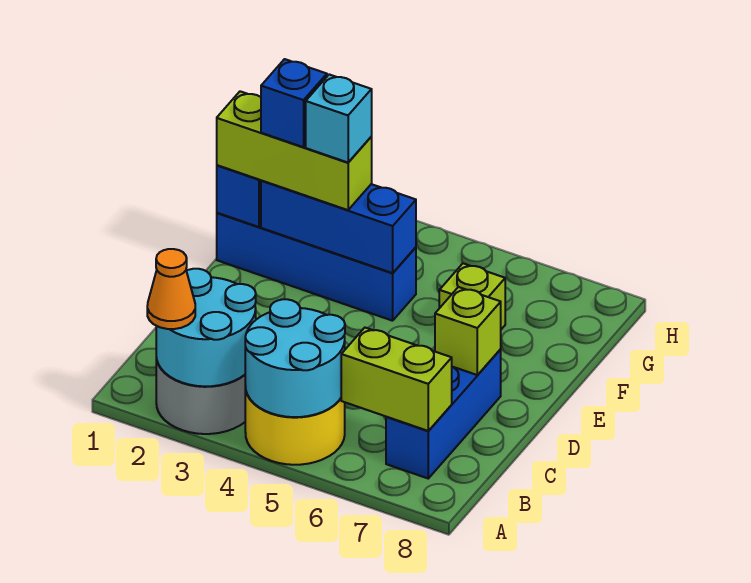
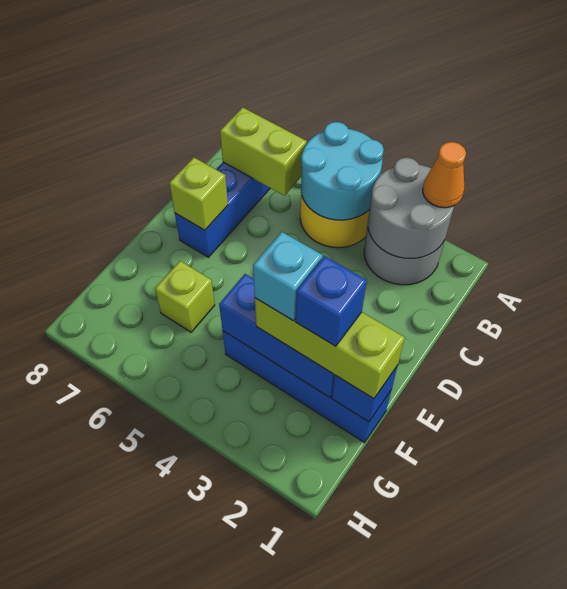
cyan 2x2 round brick [156,269,256,386] -> grey 2x2 round brick [368,158,454,259]

